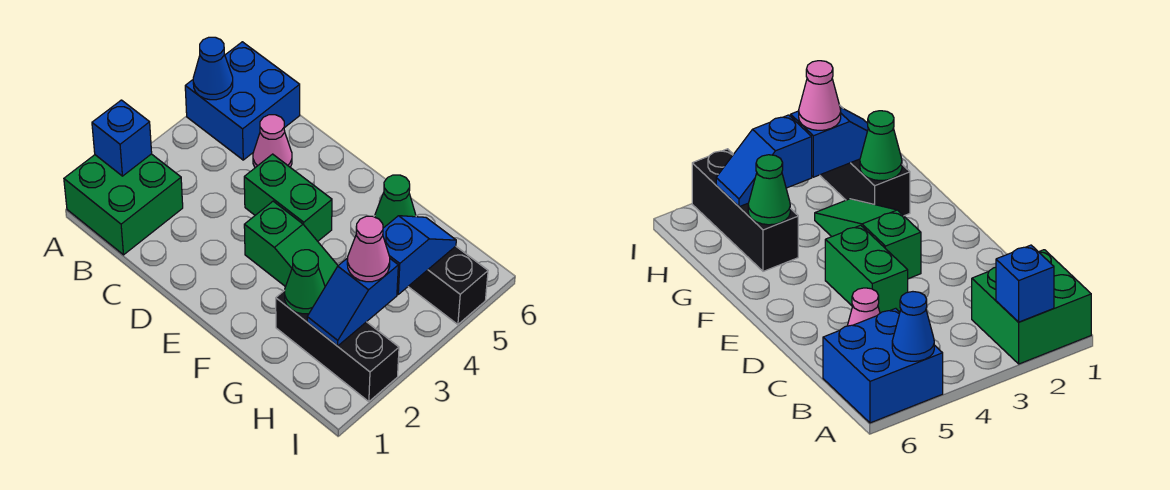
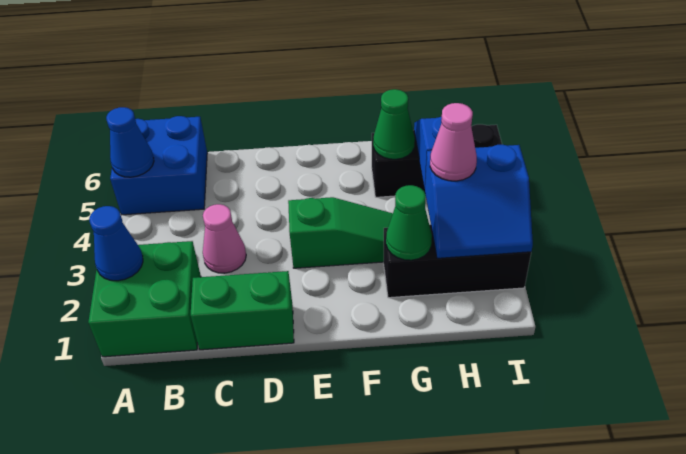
blue 1x1 brick [92,100,152,176] -> blue 1x1 cone [89,206,143,281]
pink 1x1 cone [253,115,292,168] -> pink 1x1 cone moved to [203,204,246,273]
green 1x2 brick [244,154,332,241] -> green 1x2 brick moved to [191,271,294,350]
blue 1x2 slope [307,258,398,346] -> blue 2x2 slope [425,145,533,258]

